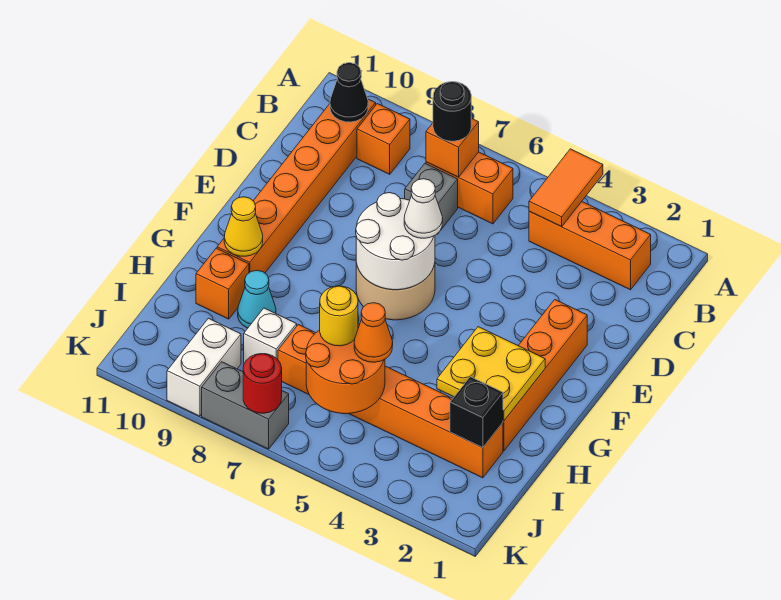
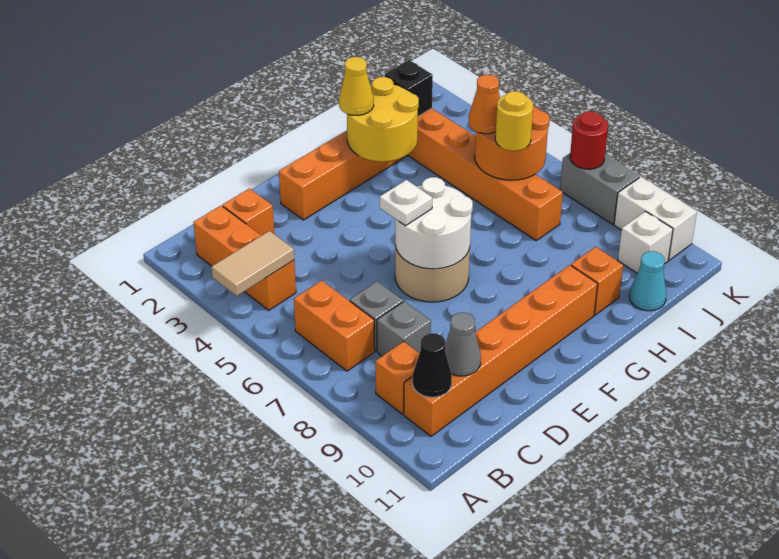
orange 1x2 tile [529,149,603,227] -> tan 1x2 tile [212,231,294,296]
orange 1x1 brick [426,118,479,177] -> orange 1x1 brick moved to [223,189,275,235]
black 1x1 round brick [433,82,471,141] -> none
none -> grey 1x1 brick [377,301,431,356]
none -> grey 1x1 cone [445,313,481,376]
white 1x1 cone [404,179,443,238] -> white 1x1 plate [380,180,432,226]
yellow 2x2 plate [437,327,545,421] -> yellow 2x2 round brick [347,77,419,162]
yellow 1x1 cone [224,197,263,256] -> yellow 1x1 cone moved to [339,57,374,115]
cyan 1x1 cone [238,270,276,328] -> cyan 1x1 cone moved to [629,251,666,311]
white 1x1 brick [244,308,297,363] -> white 1x1 brick moved to [618,211,673,273]
white 1x2 brick [167,318,241,416] -> white 1x2 brick turned to [614,177,697,260]

